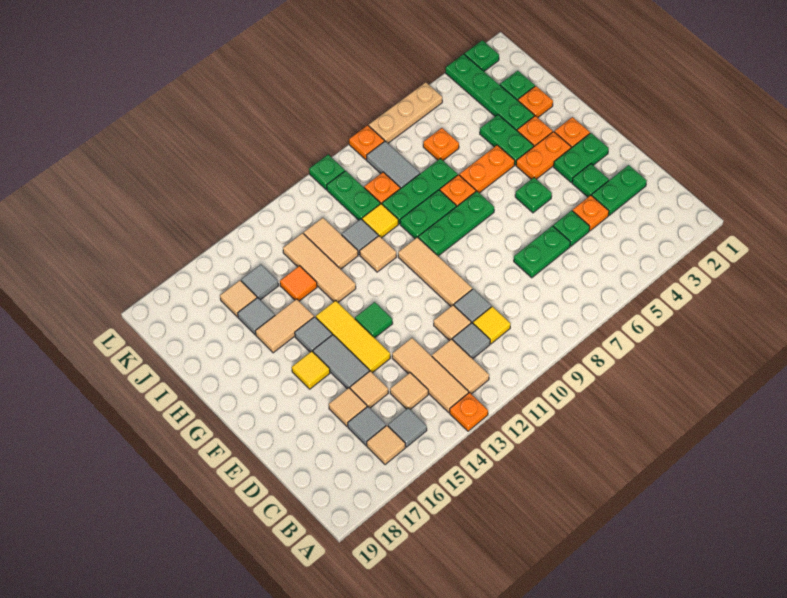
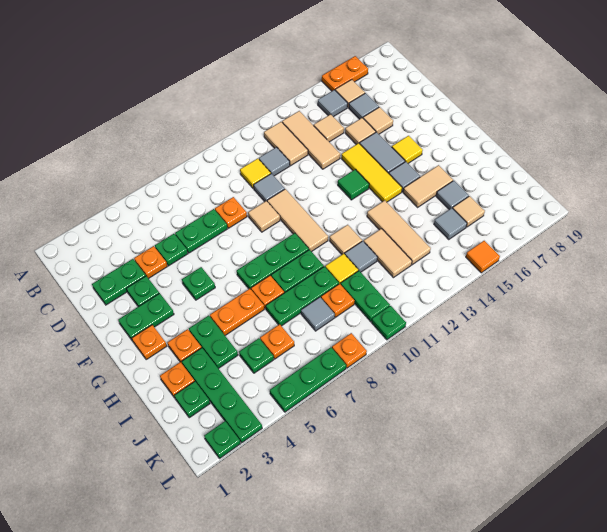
orange 1x1 plate [450,392,488,431] -> orange 1x1 plate moved to [215,197,247,228]
tan 1x1 tile [434,305,471,341] -> tan 1x1 tile moved to [248,201,280,232]
orange 1x2 plate [516,132,571,179] -> orange 1x2 plate moved to [322,56,368,91]
orange 1x1 tile [280,266,317,301] -> orange 1x1 tile moved to [466,241,500,273]
none -> green 1x1 plate [239,338,274,373]
grey 1x2 tile [366,141,420,189] -> grey 1x1 tile [301,297,335,331]
tan 1x3 plate [369,82,442,143] -> green 1x3 plate [270,347,346,412]

